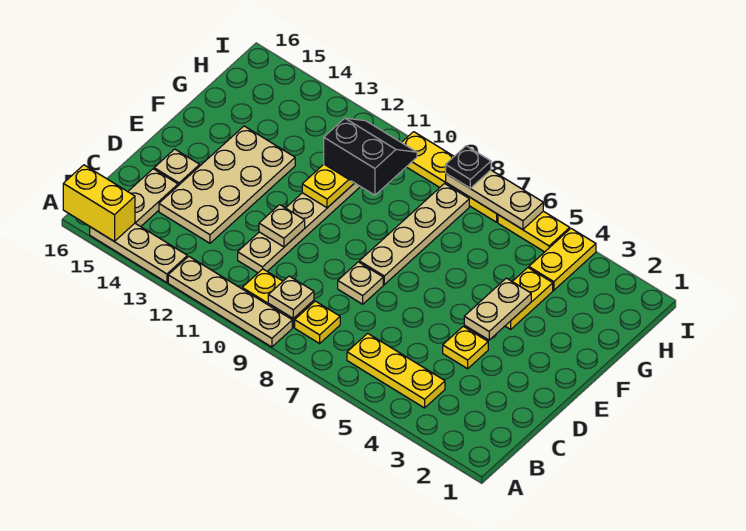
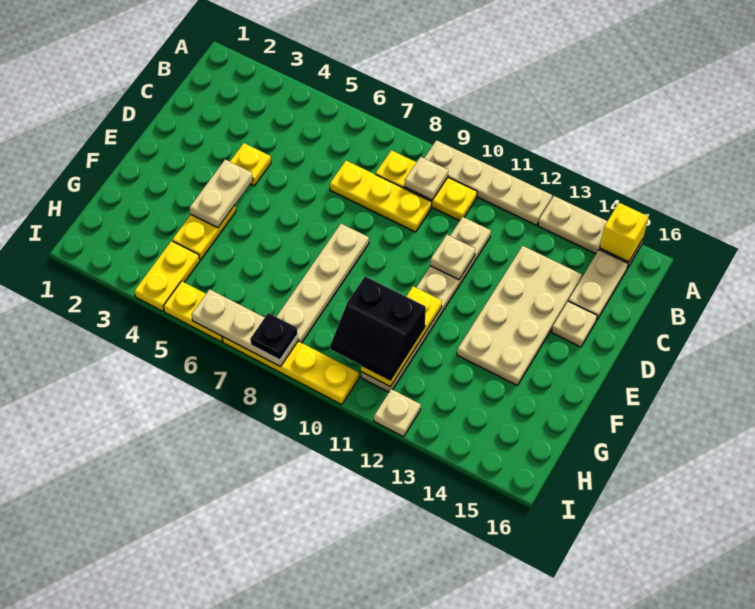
yellow 1x2 brick [63,165,135,241] -> yellow 1x1 brick [600,203,648,262]
yellow 1x3 plate [347,333,445,408] -> yellow 1x3 plate moved to [330,161,432,232]
tan 1x1 plate [338,262,383,304] -> tan 1x1 plate moved to [374,389,421,437]

